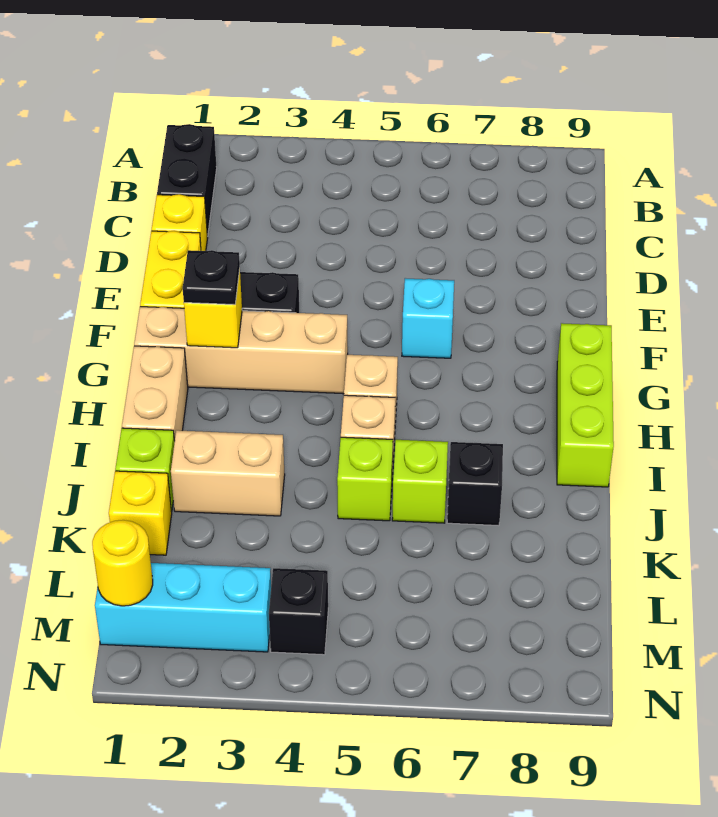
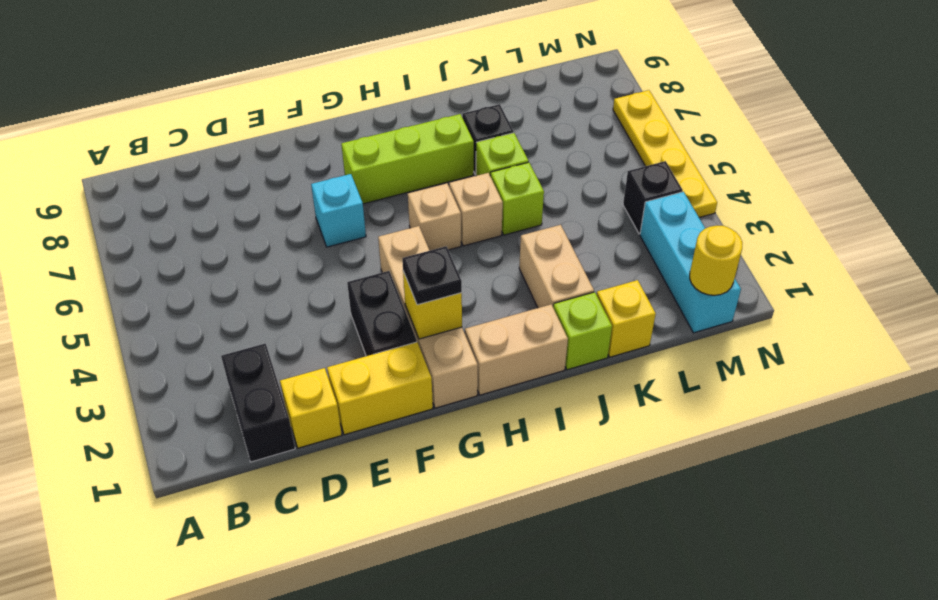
black 1x2 brick [157,124,217,236] -> black 1x2 brick turned to [221,343,295,462]
lime 1x3 brick [557,323,614,487] -> lime 1x3 brick moved to [341,114,474,204]
none -> yellow 1x4 plate [613,90,717,218]

